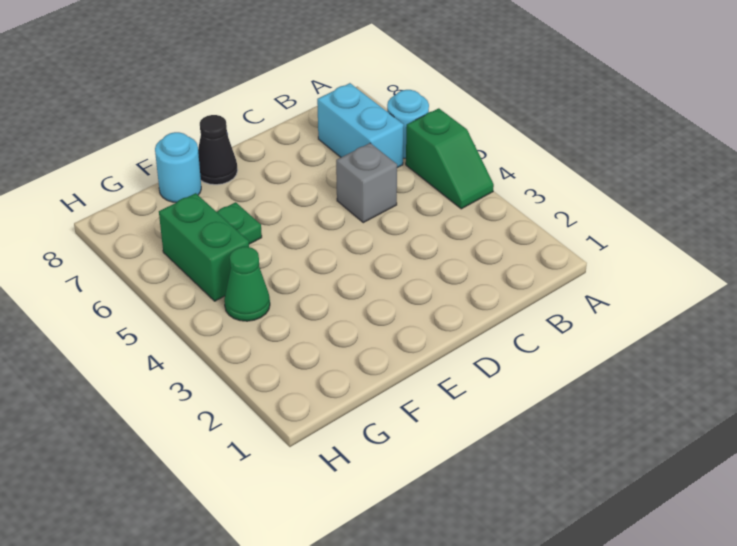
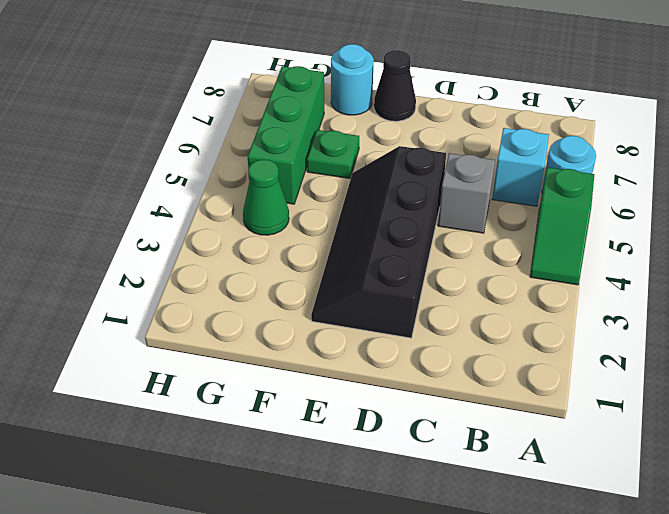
cyan 1x2 brick [317,83,404,168] -> cyan 1x1 brick [492,128,549,206]
none -> black 2x4 slope [311,146,446,338]
green 1x2 brick [159,193,249,301] -> green 1x3 brick [248,66,324,204]

